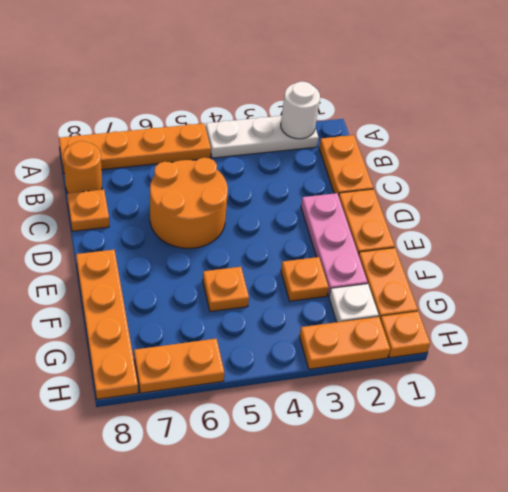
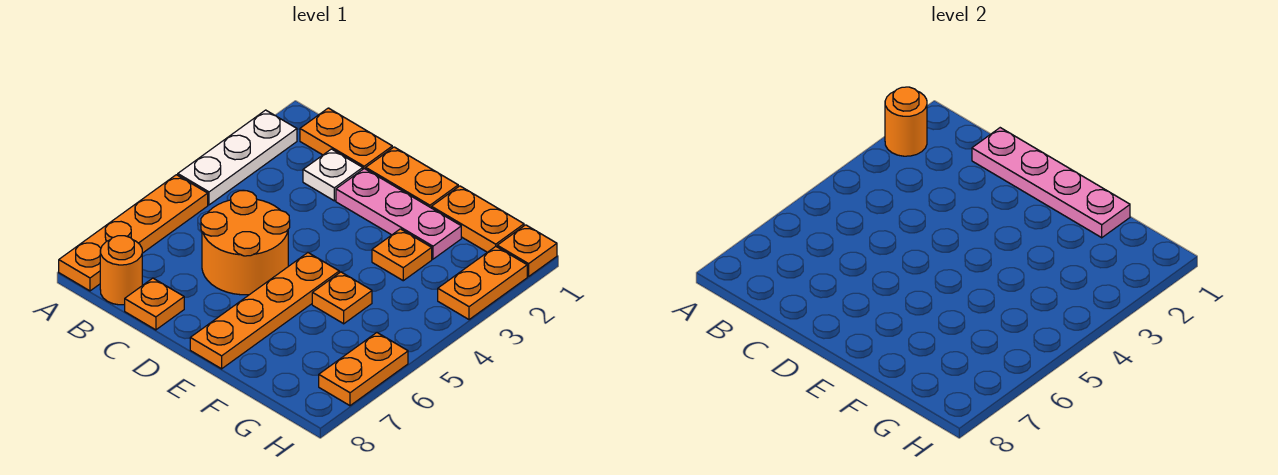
white 1x1 round brick [281,82,320,139] -> orange 1x1 round brick [885,87,927,156]
none -> pink 1x4 plate [972,128,1130,238]
orange 1x4 plate [76,250,138,399] -> orange 1x4 plate turned to [190,253,339,369]
white 1x1 plate [329,284,379,322] -> white 1x1 plate moved to [303,149,363,201]

